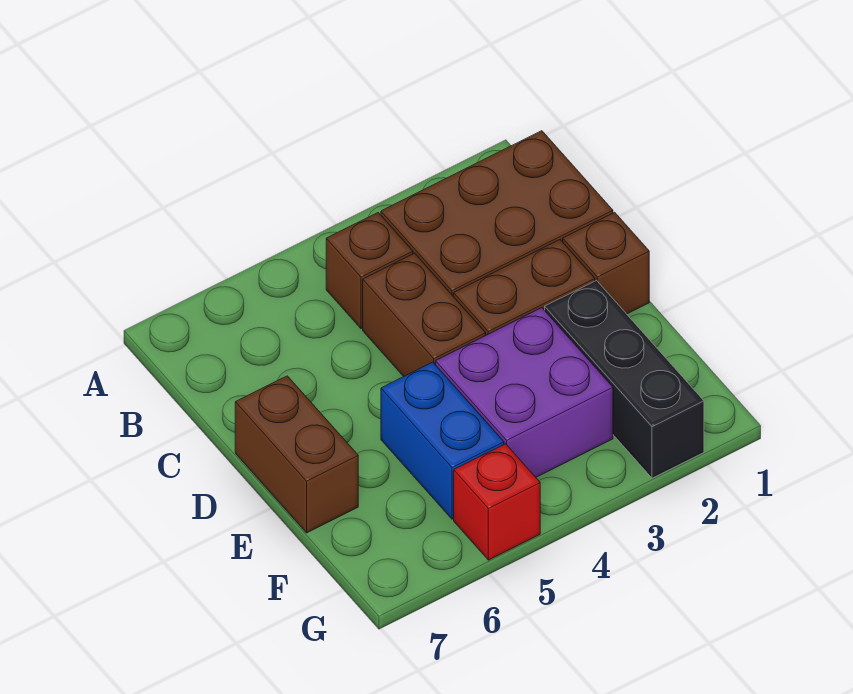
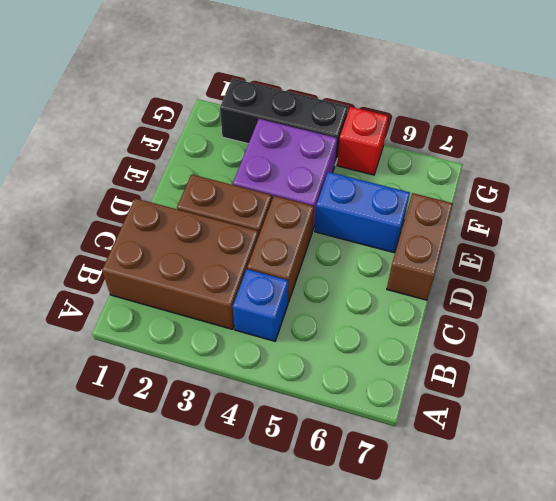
brown 1x1 brick [326,213,413,329] -> blue 1x1 brick [233,269,288,341]
brown 1x1 brick [563,212,649,314] -> none
black 1x3 brick [545,281,704,478] -> black 1x3 brick turned to [220,79,348,164]
blue 1x2 brick [381,362,504,519] -> blue 1x2 brick turned to [315,172,410,253]

